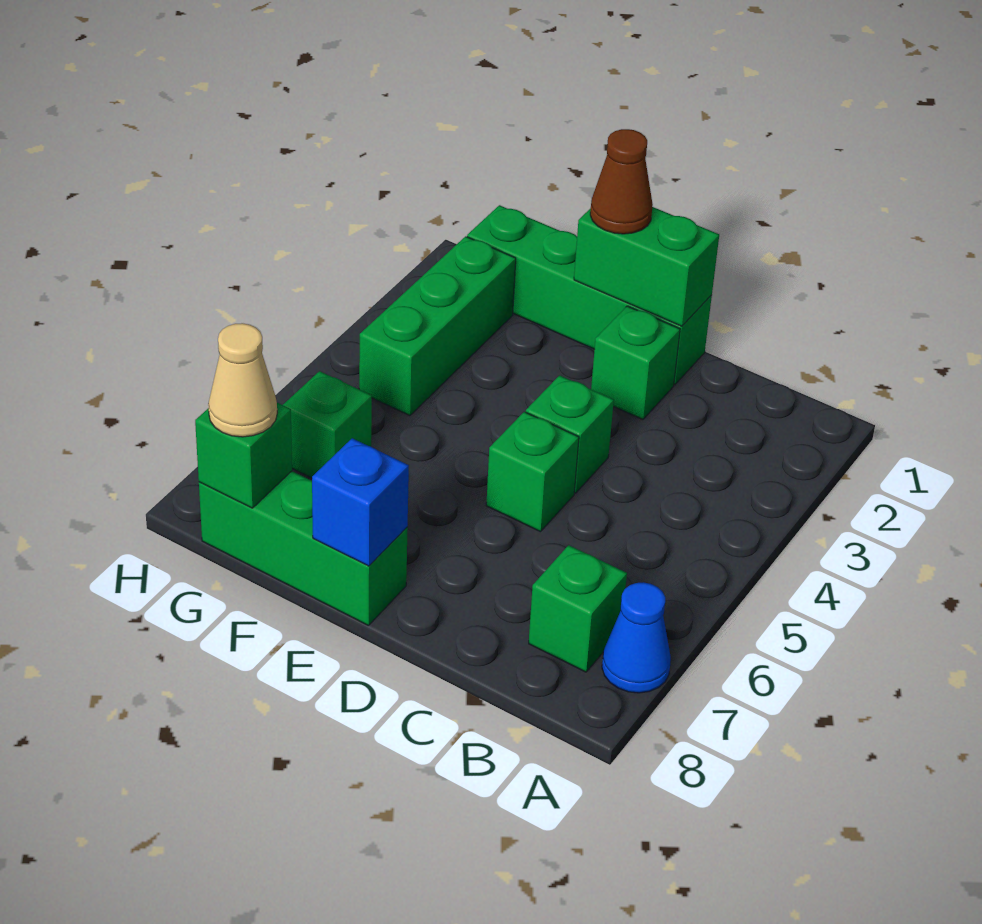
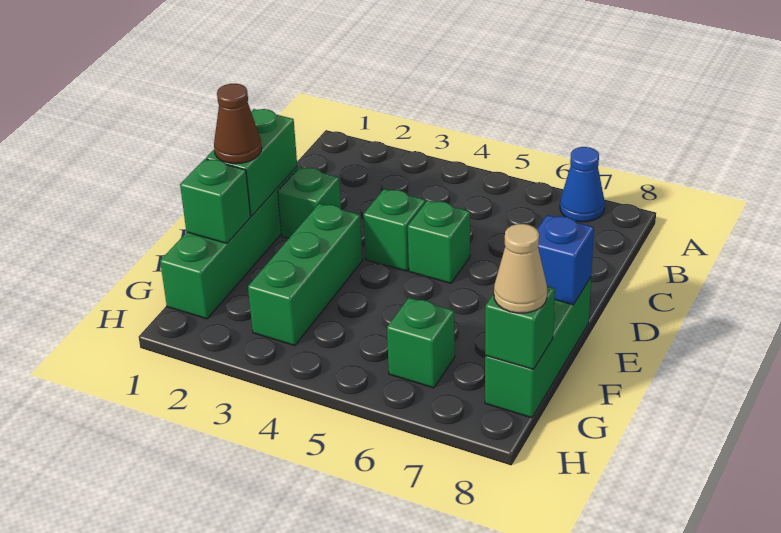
green 1x1 brick [529,545,627,672] -> green 1x1 brick moved to [180,159,251,243]
green 1x3 brick [359,236,516,416] -> green 1x3 brick turned to [248,204,363,346]

